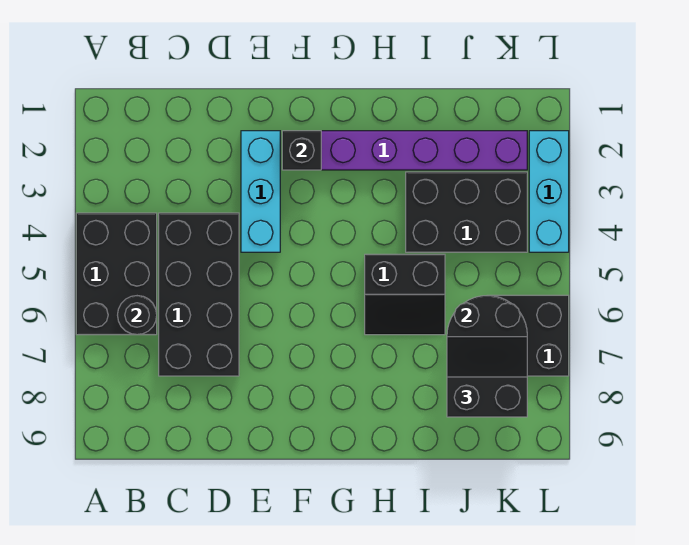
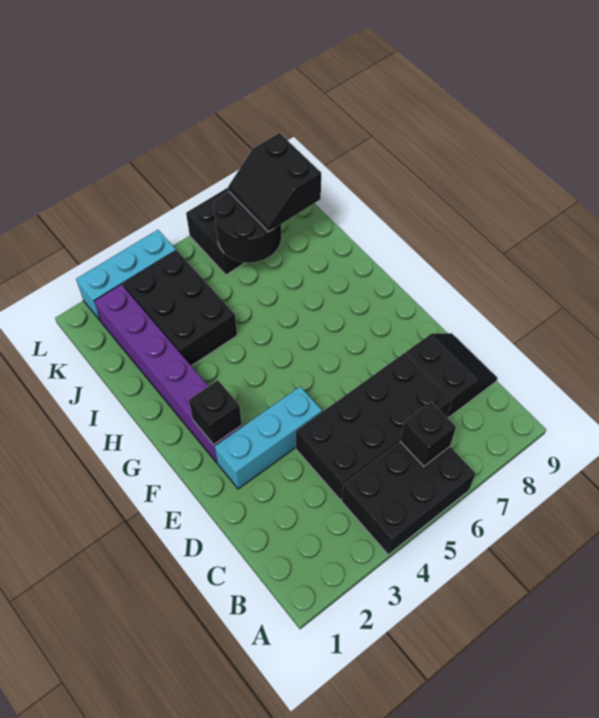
black 1x1 round brick [118,296,157,335] -> black 1x1 brick [400,402,456,466]
black 2x2 slope [365,254,445,335] -> black 2x2 slope moved to [406,333,497,418]

